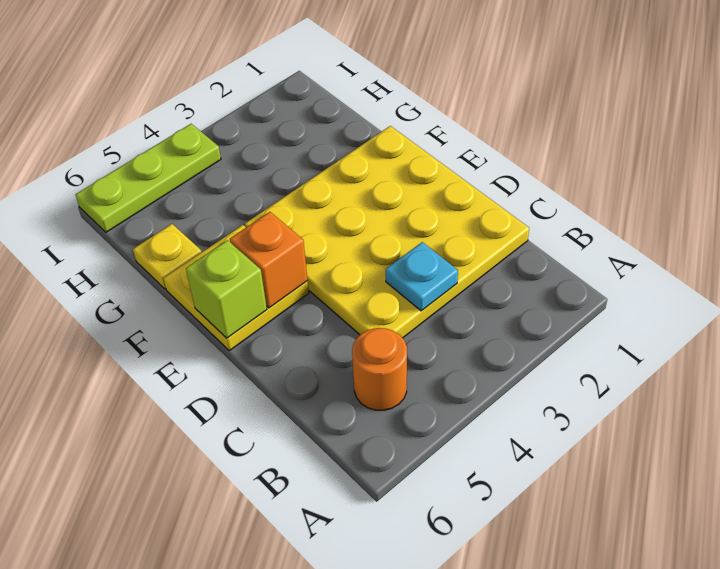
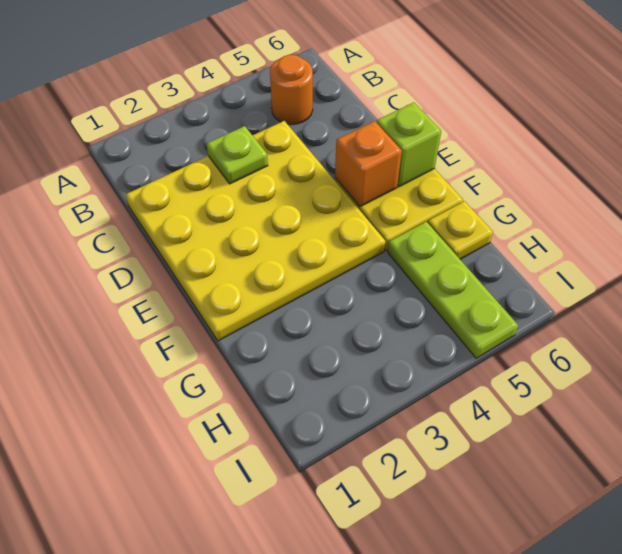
cyan 1x1 plate [386,242,458,311] -> lime 1x1 plate [206,126,268,184]
lime 1x3 plate [75,124,221,232] -> lime 1x3 plate turned to [388,222,518,358]

